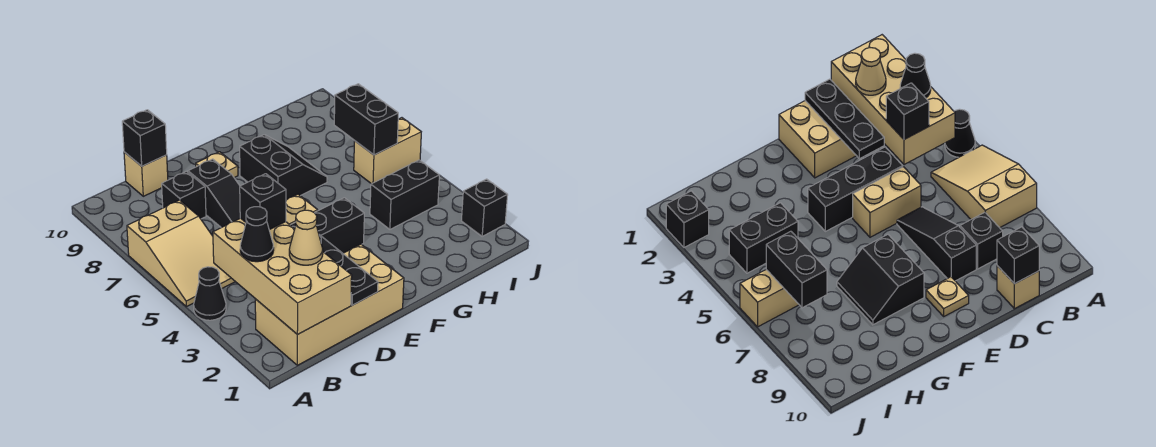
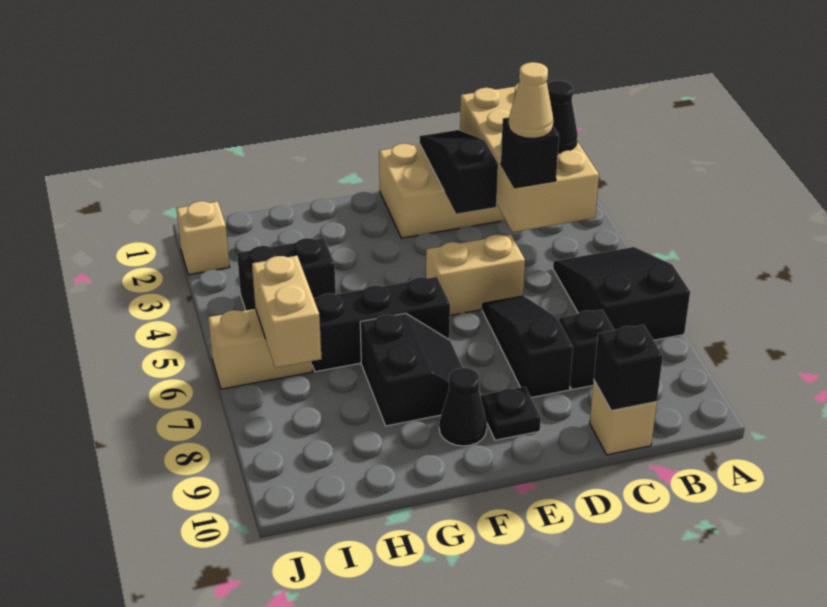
black 1x1 cone [194,267,226,320] -> black 1x1 cone moved to [439,368,487,446]
tan 2x3 slope [127,200,235,307] -> black 2x3 slope [553,247,690,340]
tan 1x1 cone [289,210,323,265] -> tan 1x1 cone moved to [509,62,553,138]
black 1x3 plate [319,235,378,305] -> black 1x3 slope [420,130,498,214]
black 1x3 brick [291,198,364,253] -> black 1x3 brick moved to [312,277,450,372]
tan 1x1 plate [196,152,238,178] -> black 1x1 plate [481,387,541,440]
black 2x2 slope [240,135,327,200] -> black 2x2 slope turned to [360,313,463,426]
black 1x2 brick [334,84,398,155] -> tan 1x2 brick [252,256,321,368]
black 1x1 brick [461,179,508,236] -> tan 1x1 brick [176,201,230,275]

